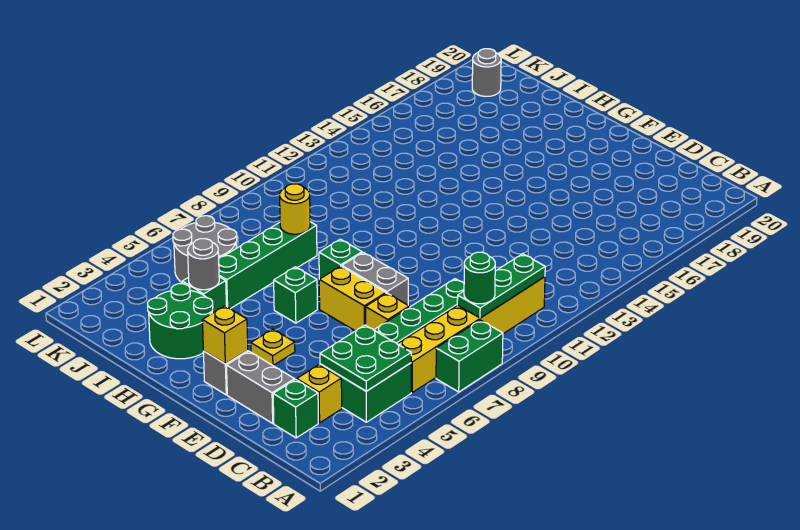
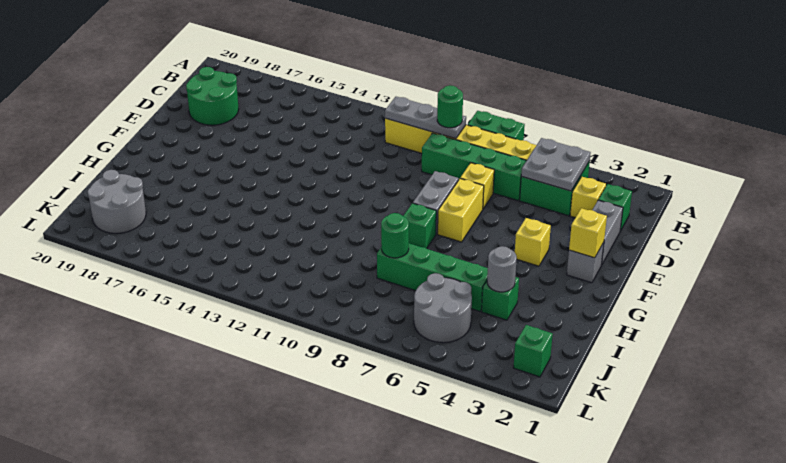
green 2x2 plate [320,325,411,391] -> grey 2x2 plate [521,138,591,191]
green 1x3 plate [457,254,545,318] -> grey 1x3 plate [385,97,466,139]
yellow 1x1 plate [251,329,295,365] -> yellow 1x1 brick [515,218,551,266]
green 1x1 brick [274,267,317,323] -> green 1x1 brick moved to [513,325,553,377]
green 2x2 round brick [148,284,213,359] -> green 2x2 round brick moved to [186,67,239,125]
yellow 1x1 round brick [280,184,310,234] -> green 1x1 round brick [381,213,409,258]
grey 1x1 round brick [472,49,501,96] -> grey 2x2 round brick [88,170,146,233]

